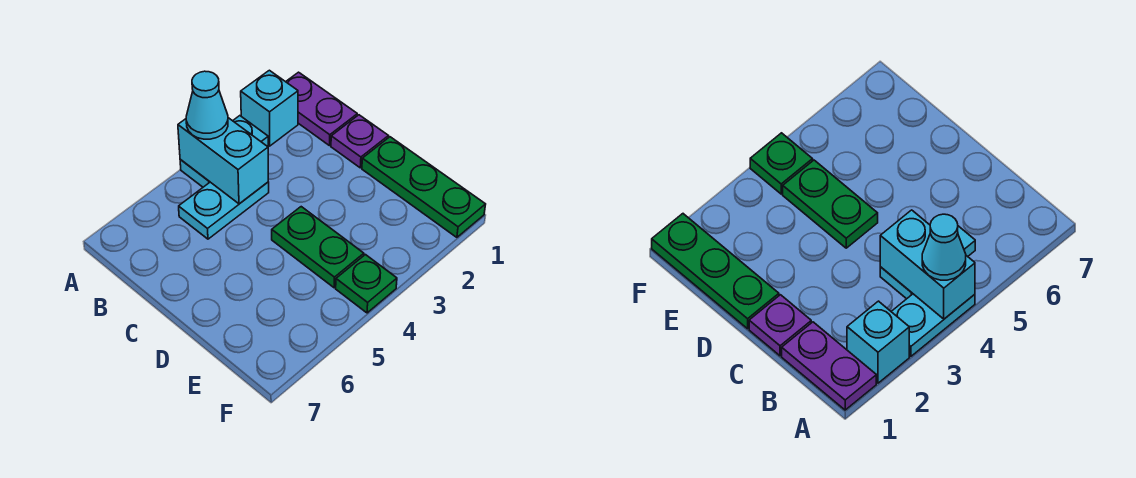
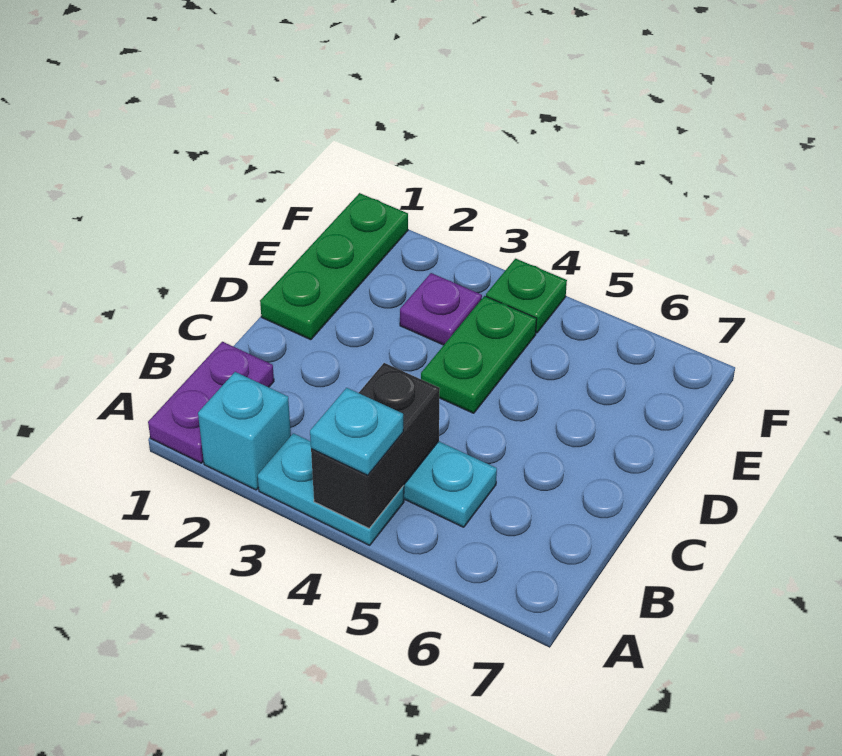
cyan 1x2 brick [178,118,268,204] -> black 1x2 brick [311,363,440,528]
cyan 1x1 cone [186,71,228,139] -> cyan 1x1 plate [310,388,403,475]
purple 1x1 plate [331,115,388,168] -> purple 1x1 plate moved to [400,273,482,345]

